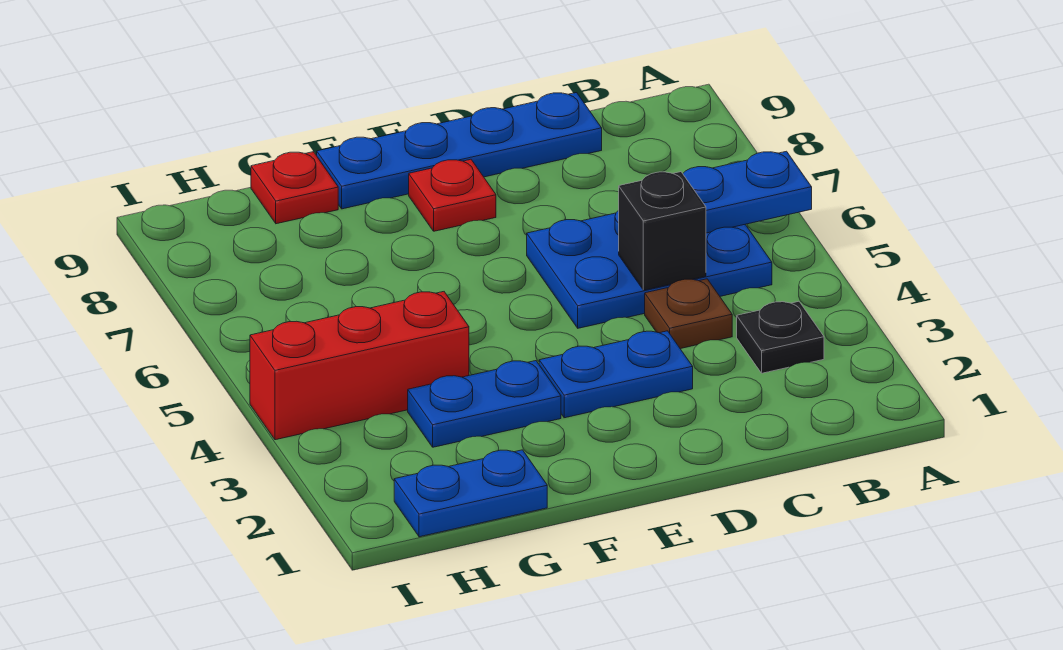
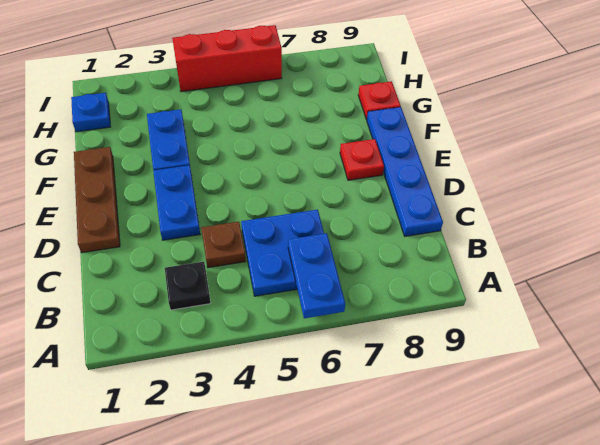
blue 2x3 plate [527,210,772,328] -> blue 2x2 plate [241,210,324,296]
black 1x1 brick [619,172,706,290] -> none
none -> brown 1x3 plate [74,147,120,253]
blue 1x2 plate [394,450,547,537] -> blue 1x1 plate [71,93,111,132]
red 1x3 brick [250,292,469,440] -> red 1x3 brick turned to [172,25,282,92]

